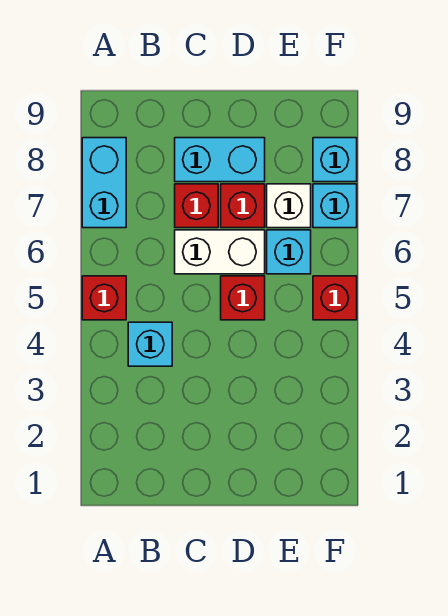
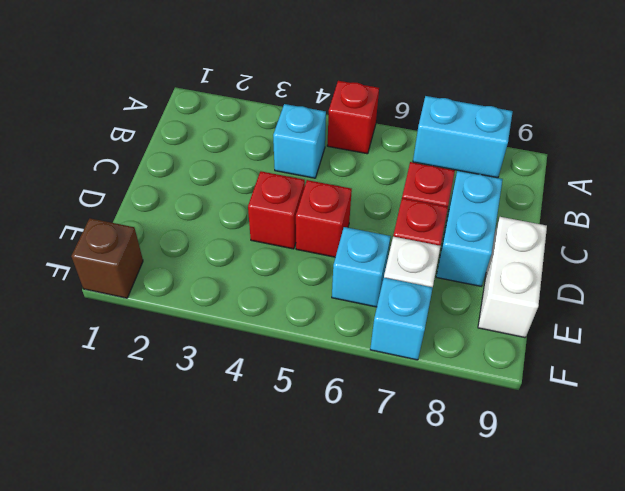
white 1x2 brick [175,230,265,274] -> white 1x2 brick moved to [478,217,547,338]
none -> brown 1x1 brick [71,218,143,298]
red 1x1 brick [313,276,357,320] -> red 1x1 brick moved to [248,171,305,249]
cyan 1x1 brick [313,138,357,182] -> none

